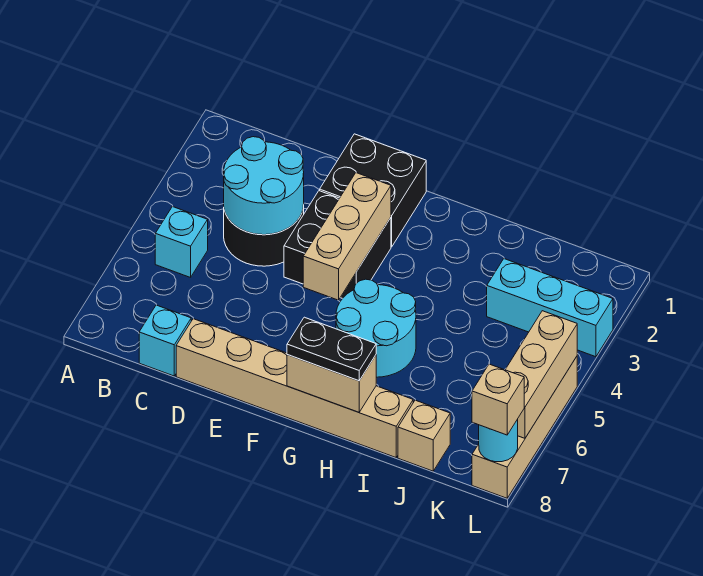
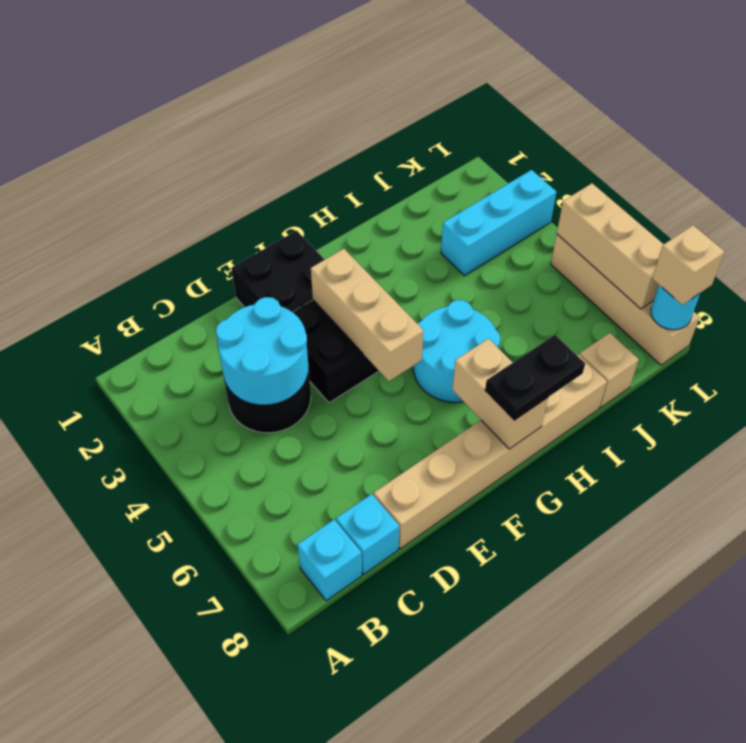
cyan 1x1 brick [155,206,208,277] -> cyan 1x1 brick moved to [297,520,362,601]
tan 1x2 brick [287,355,376,412] -> tan 1x2 brick turned to [452,339,548,449]

